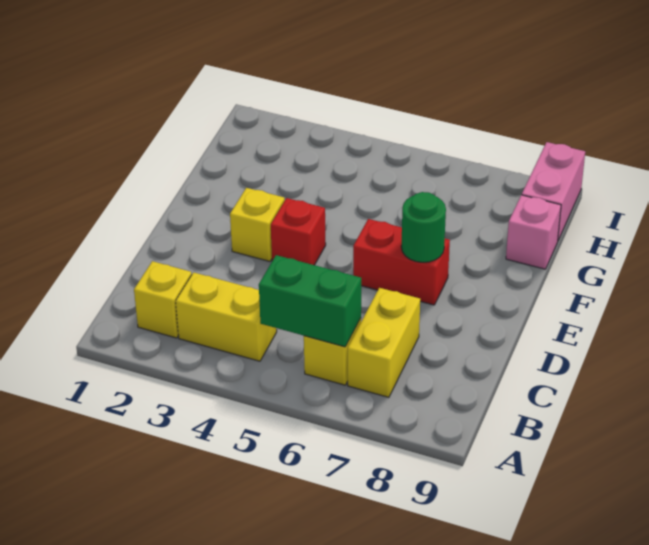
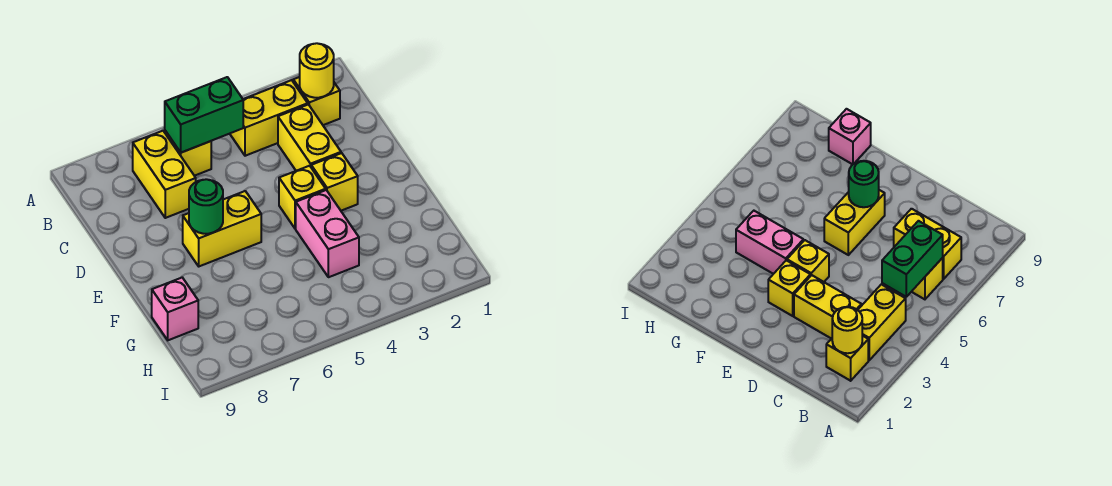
none -> yellow 1x1 round brick [300,43,334,98]
none -> yellow 1x2 brick [278,105,341,171]
red 1x1 brick [271,198,326,265] -> yellow 1x1 brick [279,166,326,229]
red 1x2 brick [353,219,450,305] -> yellow 1x2 brick [183,191,261,266]
pink 1x2 brick [522,142,585,240] -> pink 1x2 brick moved to [296,190,359,277]

